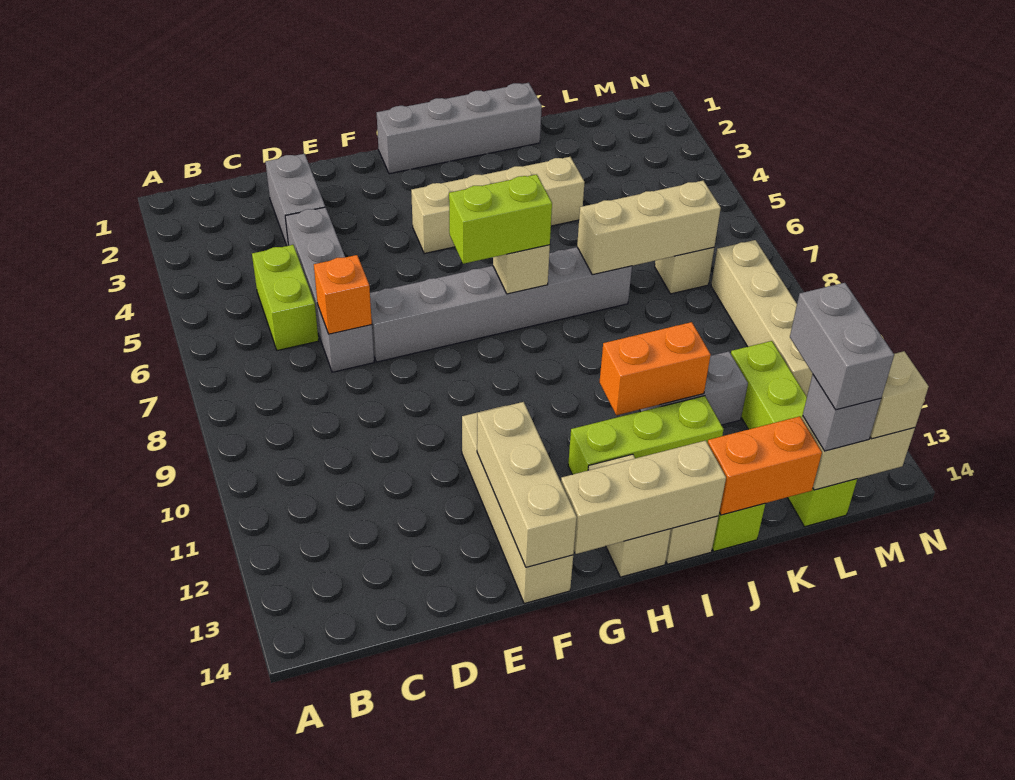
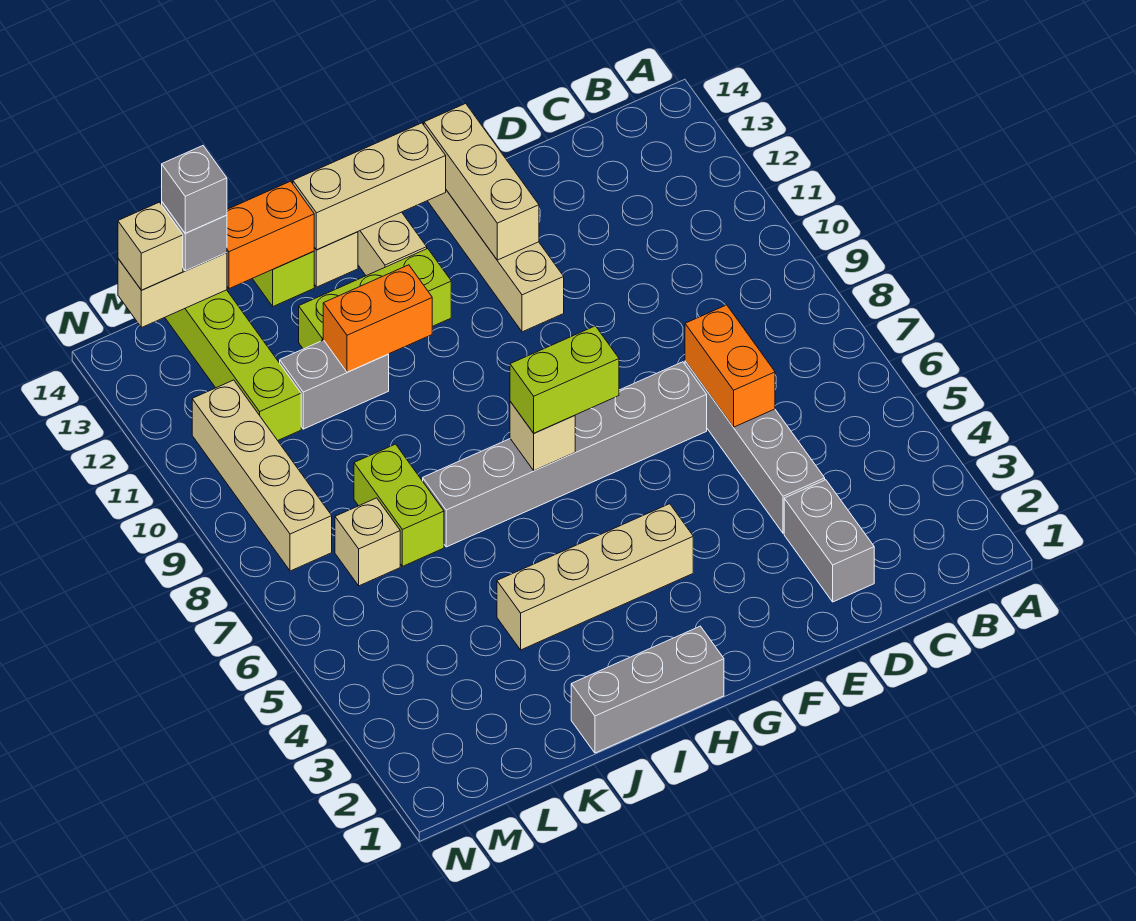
lime 1x2 brick [252,245,319,351] -> lime 1x2 brick moved to [354,444,444,566]
orange 1x1 brick [314,255,372,334] -> orange 1x2 brick [685,305,775,427]
grey 1x4 brick [377,83,542,174] -> grey 1x3 brick [571,626,724,753]
tan 1x3 brick [577,181,721,275] -> none
grey 1x2 brick [790,283,894,410] -> grey 1x1 brick [162,146,227,233]

